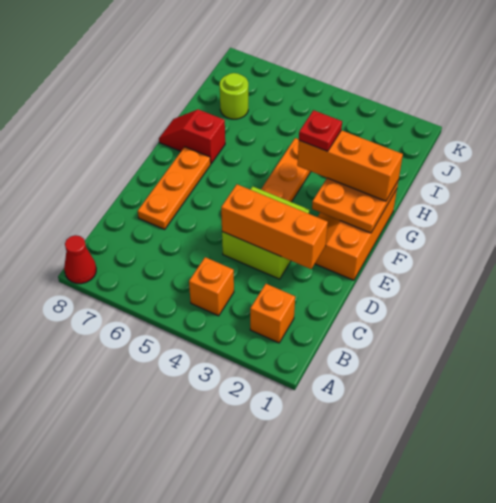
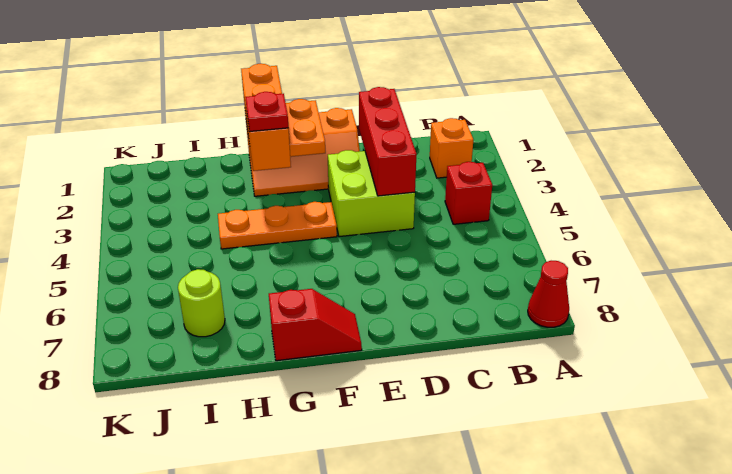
orange 1x1 brick [189,257,234,316] -> red 1x1 brick [445,162,492,224]
orange 1x3 brick [221,184,328,269] -> red 1x3 brick [359,87,416,196]
orange 1x3 plate [138,147,211,229] -> none
red 1x2 slope [159,109,225,164] -> red 1x2 slope turned to [269,289,362,361]

